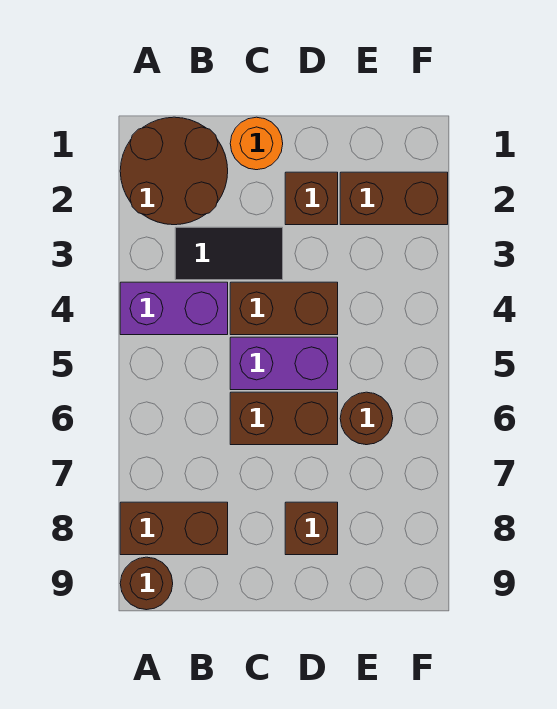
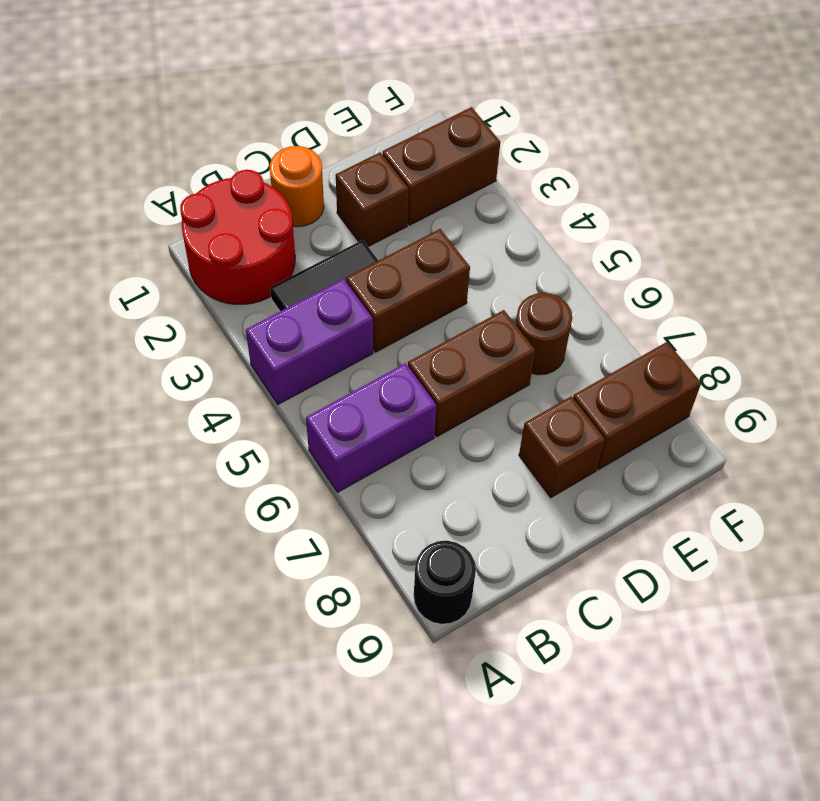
brown 2x2 round brick [120,117,228,225] -> red 2x2 round brick [180,170,295,304]
brown 1x2 brick [120,502,228,555] -> brown 1x2 brick moved to [573,342,701,470]
brown 1x1 round brick [120,557,173,610] -> black 1x1 round brick [414,541,476,624]
purple 1x2 brick [230,337,338,390] -> purple 1x2 brick moved to [306,363,437,492]

